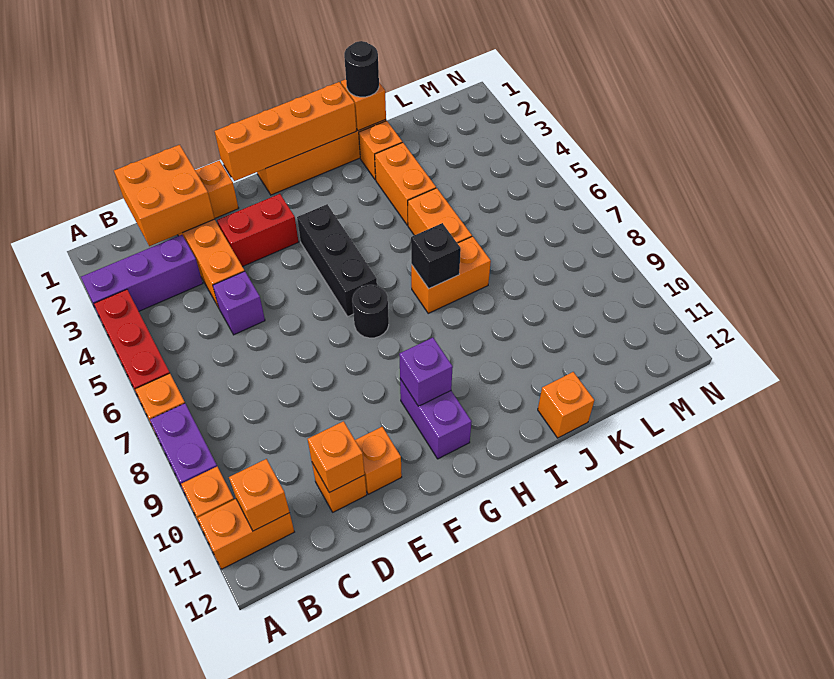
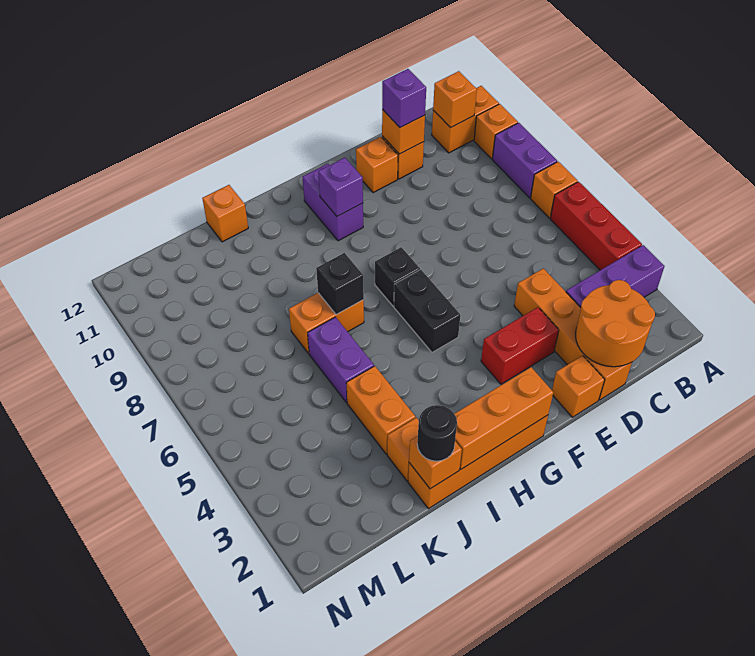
orange 2x2 brick [114,145,215,246] -> orange 2x2 round brick [576,280,655,367]
purple 1x1 brick [213,271,265,335] -> purple 1x1 brick moved to [382,69,426,128]
orange 1x4 brick [215,82,356,181] -> orange 1x3 brick [455,367,553,469]
black 1x3 brick [297,204,377,316] -> black 1x2 brick [394,270,460,352]
black 1x1 round brick [352,285,389,338] -> black 1x1 brick [375,247,420,306]
orange 1x2 brick [408,188,472,243] -> purple 1x2 brick [308,317,374,403]

